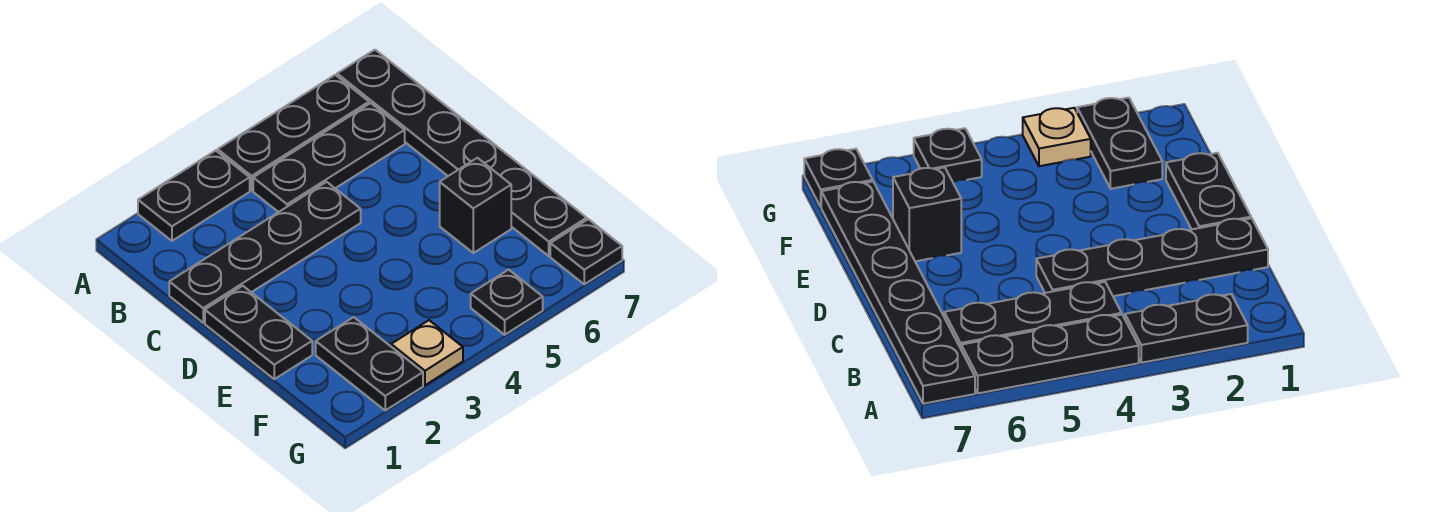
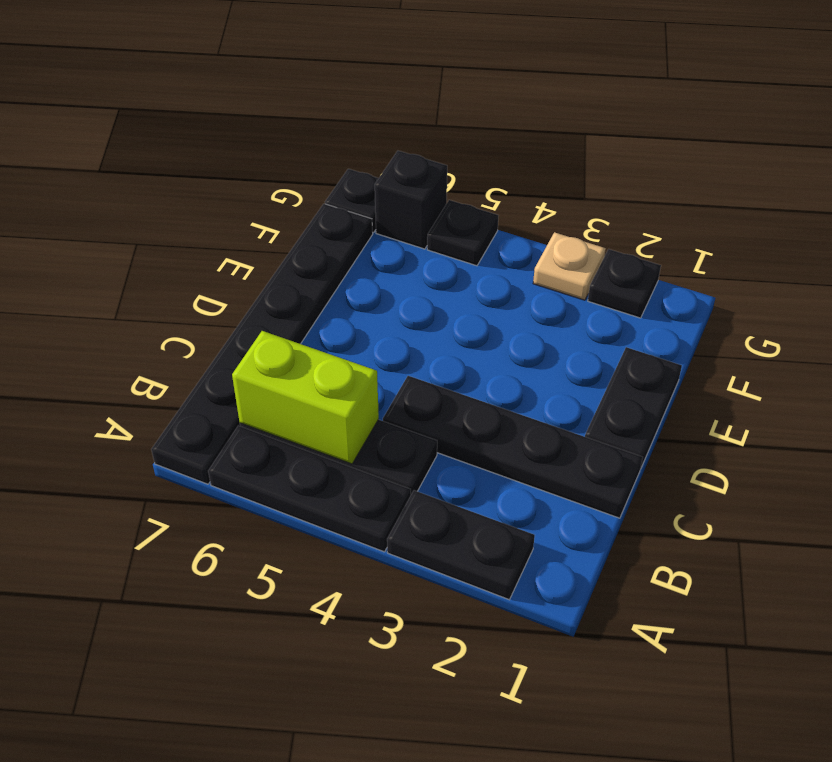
none -> lime 1x2 brick [232,331,379,464]
black 1x1 brick [440,158,511,253] -> black 1x1 brick moved to [375,151,447,249]
black 1x2 plate [316,317,423,410] -> black 1x1 plate [588,249,661,318]

